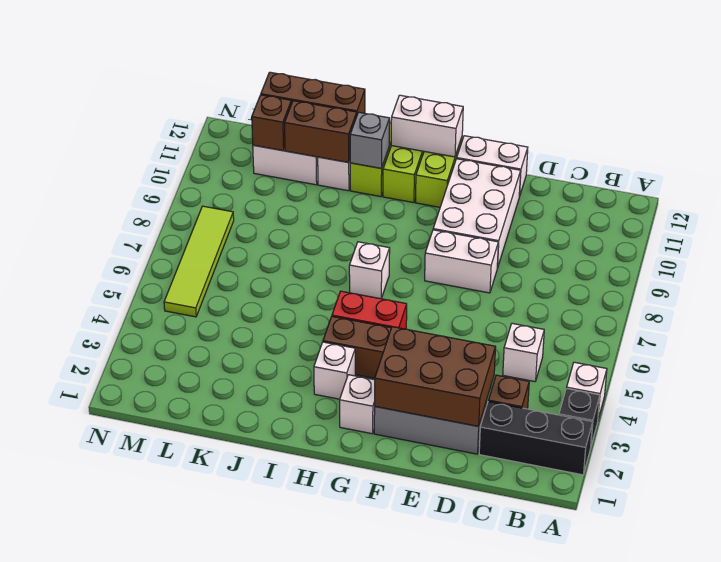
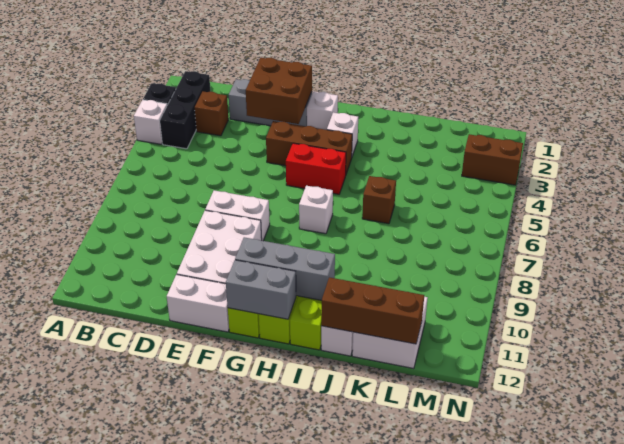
black 1x3 brick [479,402,593,475] -> black 1x3 brick turned to [160,71,211,149]
white 1x1 brick [503,323,544,382] -> none
brown 2x3 brick [375,327,496,426] -> brown 2x2 brick [246,58,312,124]
white 1x2 brick [391,95,463,157] -> grey 1x2 brick [226,260,296,319]
grey 1x1 brick [350,112,390,168] -> grey 1x3 brick [235,237,335,300]
brown 1x2 brick [285,101,357,162] -> brown 1x2 brick moved to [462,134,523,185]
brown 1x1 brick [252,95,291,151] -> brown 1x1 brick moved to [362,176,396,224]
lime 1x4 tile [164,206,234,317] -> none

